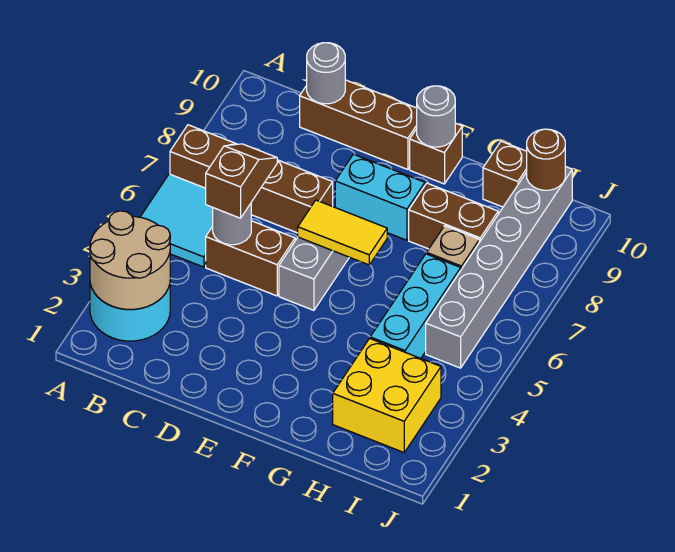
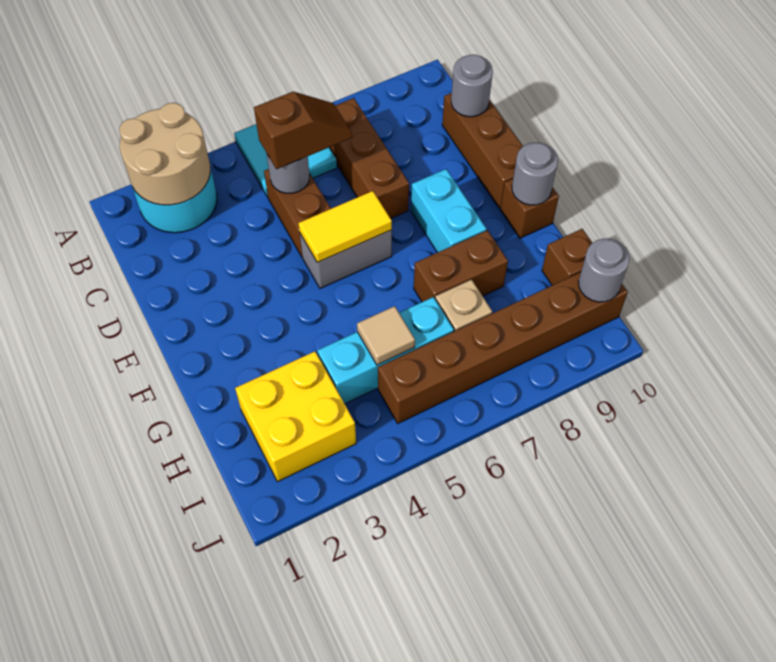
brown 1x4 brick [170,125,333,233] -> brown 1x3 brick [329,98,409,219]
yellow 1x2 tile [298,200,387,265] -> yellow 1x2 tile turned to [298,191,392,262]
brown 1x2 brick [409,183,498,249] -> brown 1x2 brick turned to [414,230,508,302]
none -> tan 1x1 tile [357,306,415,365]
grey 1x6 brick [426,167,572,368] -> brown 1x6 brick [378,272,628,423]
brown 1x1 round brick [527,129,565,190] -> grey 1x1 round brick [578,239,630,302]

